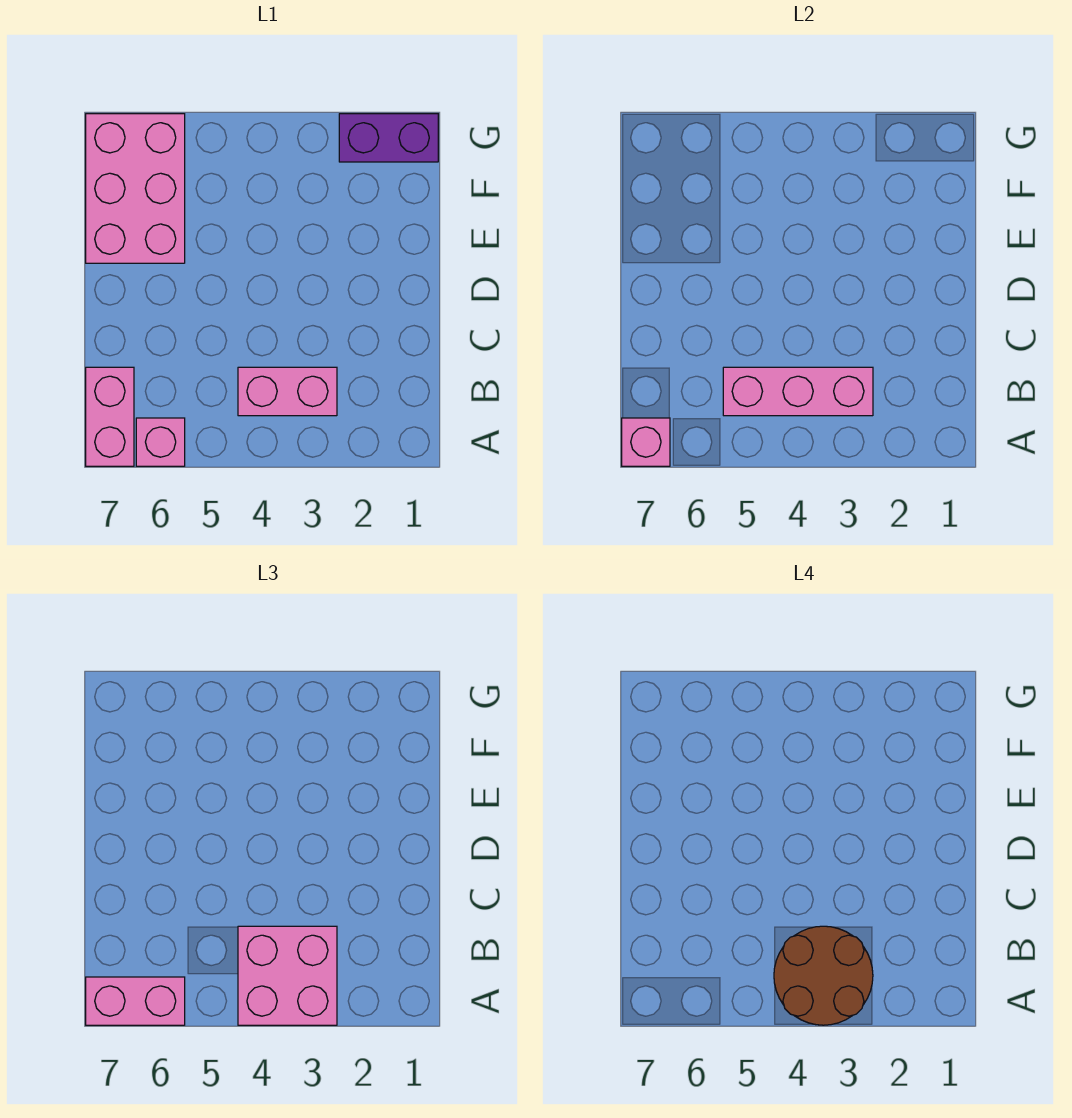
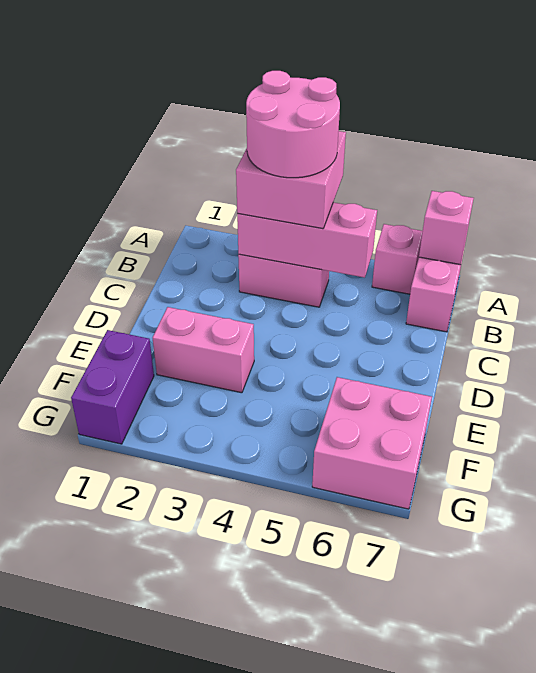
brown 2x2 round brick [774,926,873,1025] -> pink 2x2 round brick [246,71,340,178]
pink 1x2 brick [86,977,185,1025] -> pink 1x2 brick moved to [153,307,254,393]
pink 2x3 brick [86,114,185,263] -> pink 2x2 brick [312,377,432,509]
purple 1x2 brick [339,114,438,162] -> purple 1x2 brick turned to [71,330,154,444]

